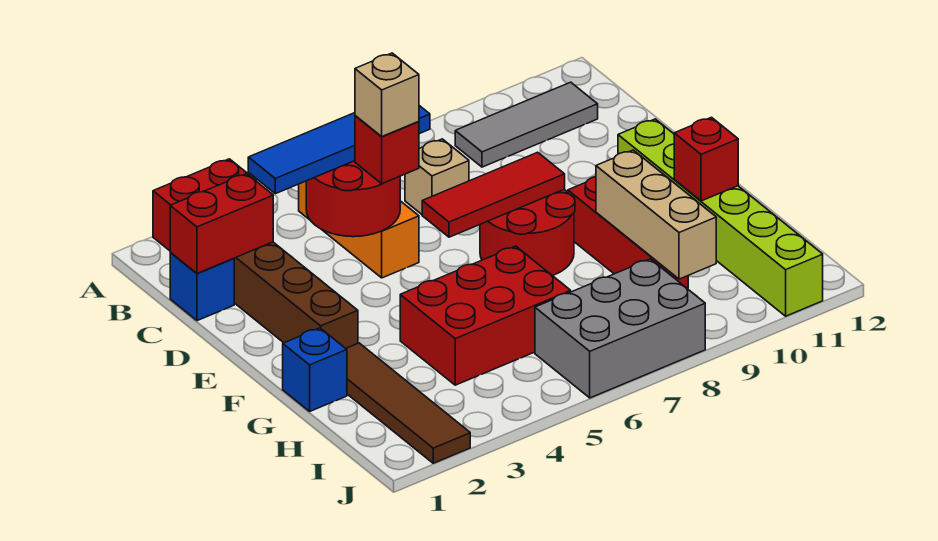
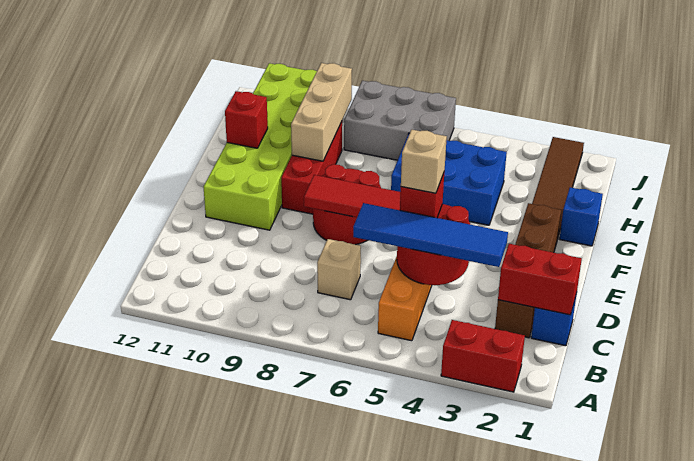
grey 1x3 tile [455,82,598,167] -> none
lime 1x6 brick [618,119,823,316] -> lime 2x6 brick [204,63,317,230]
red 2x3 brick [400,246,571,385] -> blue 2x3 brick [391,133,507,225]

